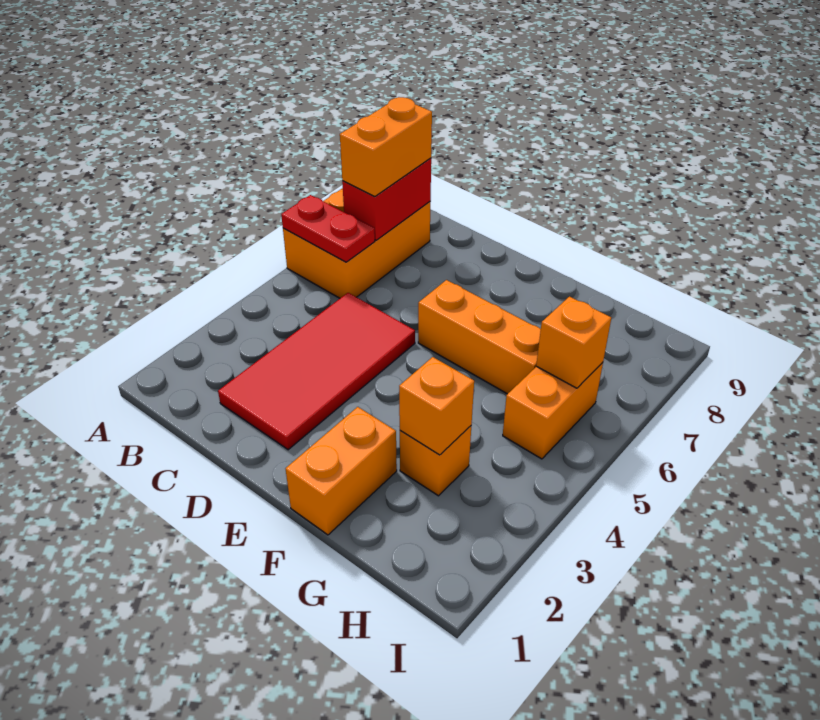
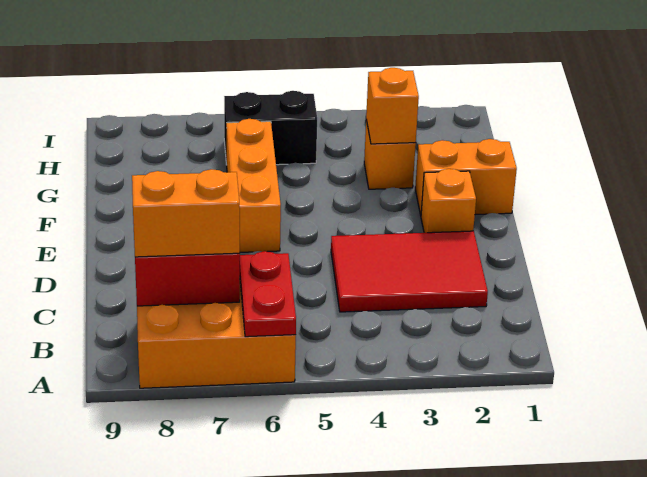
red 2x4 tile [218,293,415,450] -> red 2x3 tile [331,231,488,312]
orange 1x2 brick [503,362,603,459] -> black 1x2 brick [224,91,317,165]
orange 1x1 brick [536,297,611,388] -> orange 1x1 brick moved to [421,169,476,233]

